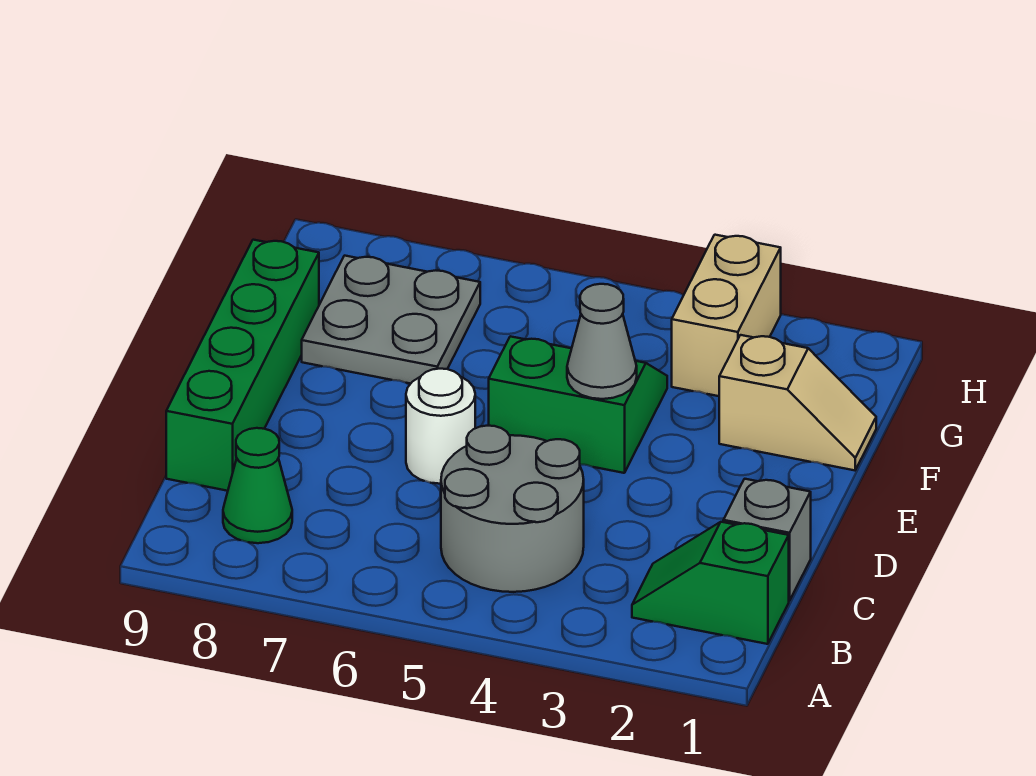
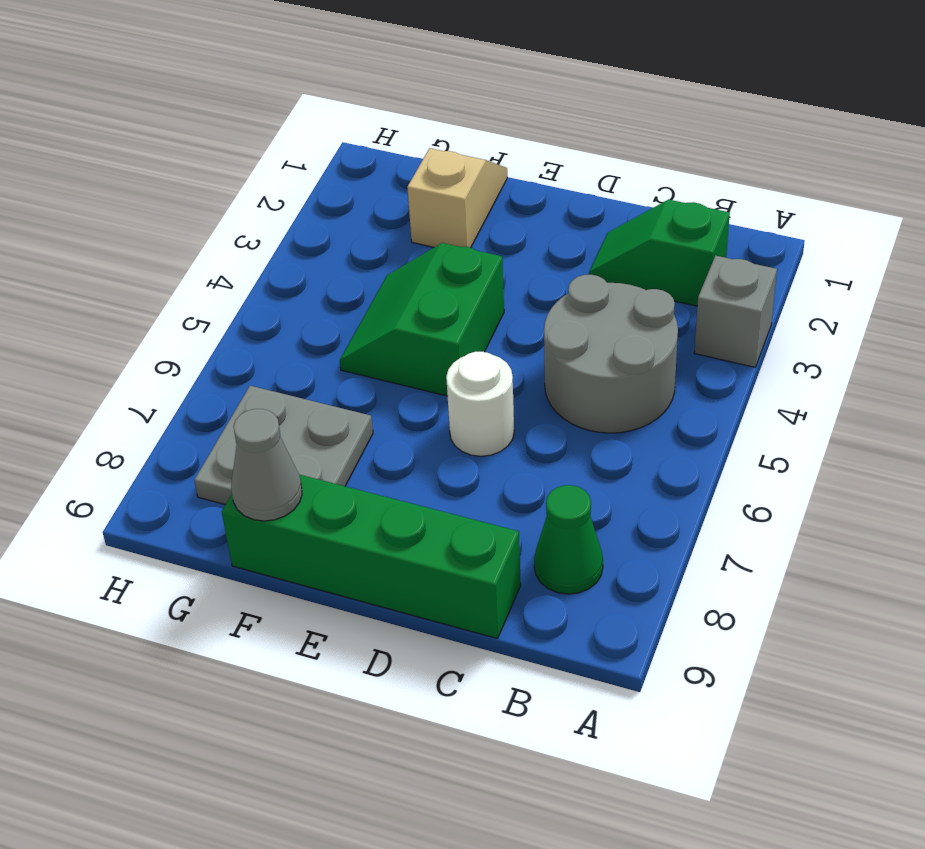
green 1x2 slope [632,522,789,644] -> green 1x2 slope turned to [589,200,730,306]
grey 1x1 brick [723,479,811,601] -> grey 1x1 brick moved to [694,256,777,367]
grey 1x1 cone [567,284,637,399] -> grey 1x1 cone moved to [231,409,302,521]
tan 1x2 brick [672,235,781,396] -> none

